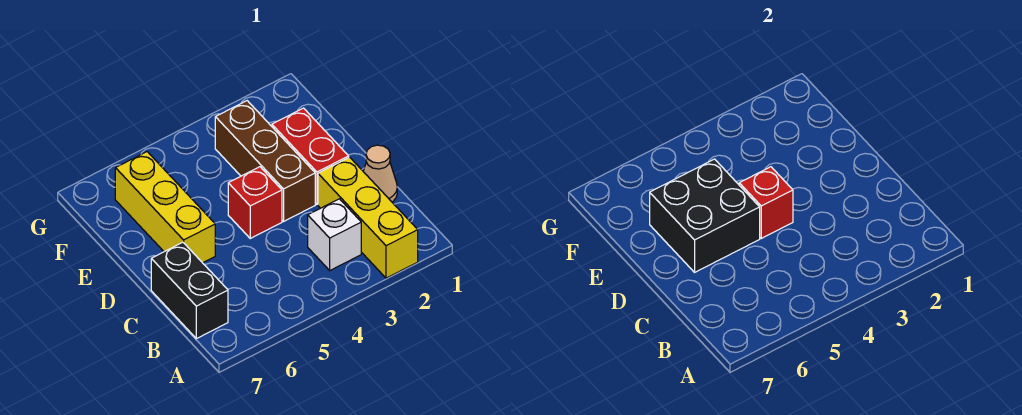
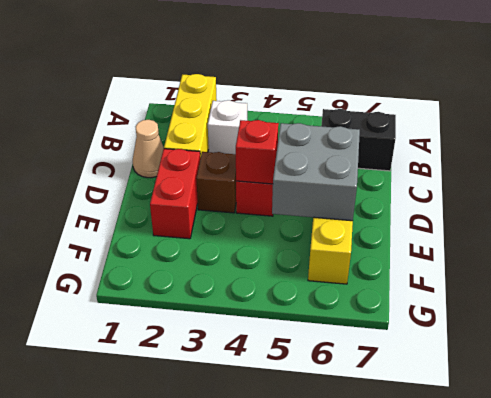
black 1x2 brick [151,242,228,339] -> black 1x2 brick turned to [321,109,396,171]
brown 1x3 brick [215,101,315,221] -> brown 1x1 brick [196,152,236,213]
black 2x2 brick [650,159,760,272] -> grey 2x2 brick [272,123,360,221]

